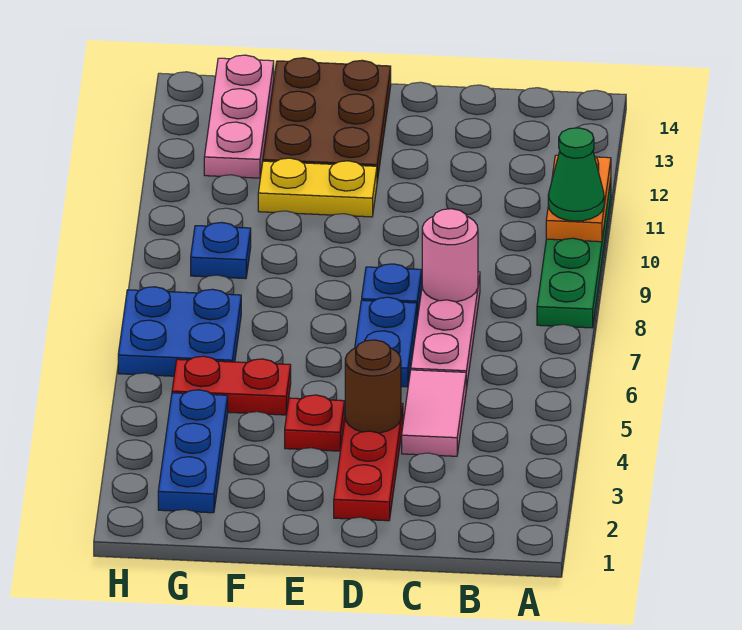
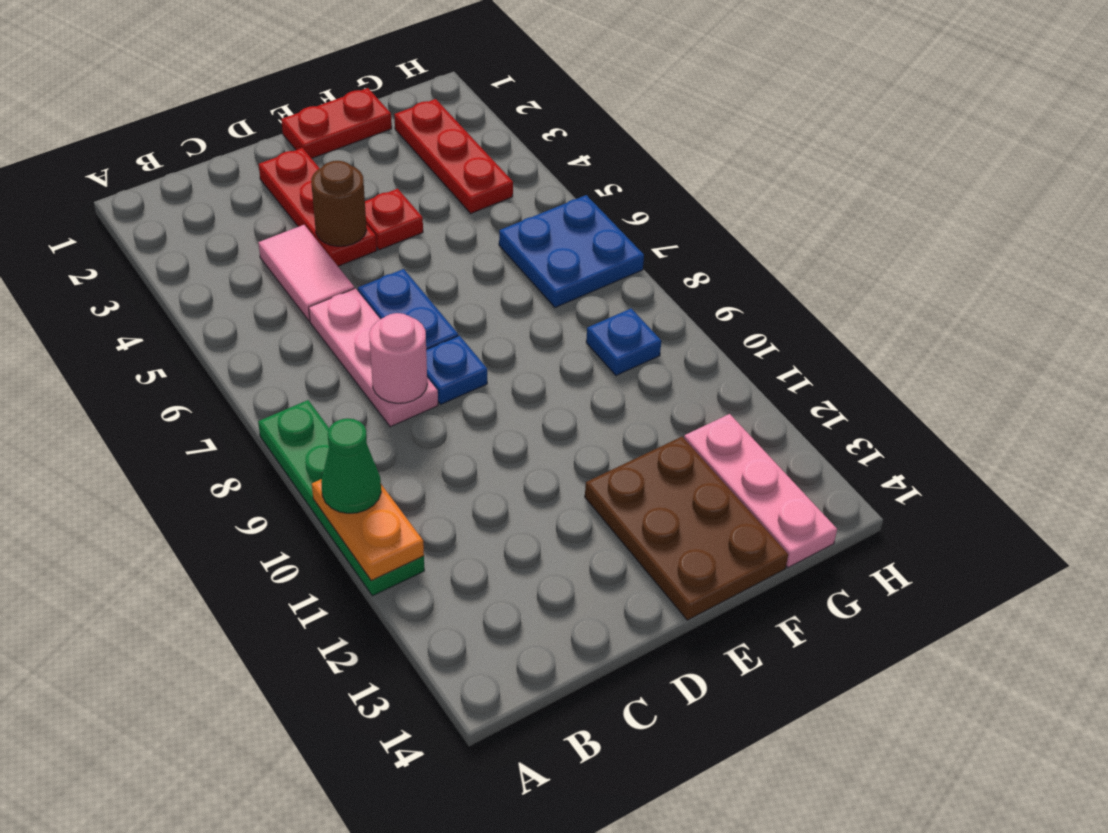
yellow 1x2 plate [258,158,377,217] -> none
red 1x2 plate [172,356,291,415] -> red 1x2 plate moved to [281,88,392,158]
blue 1x3 plate [158,390,228,513] -> red 1x3 plate [394,99,513,213]

